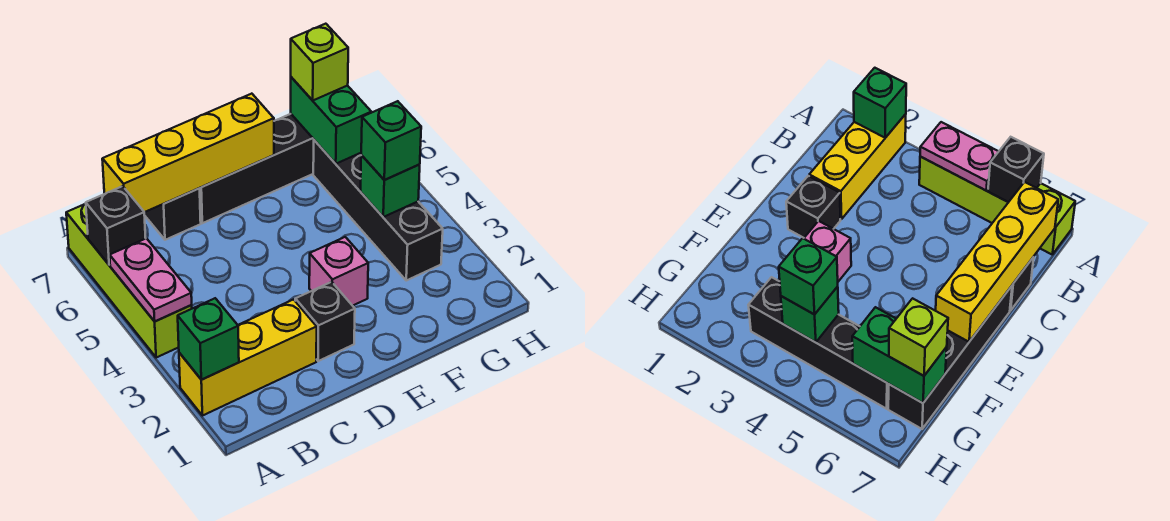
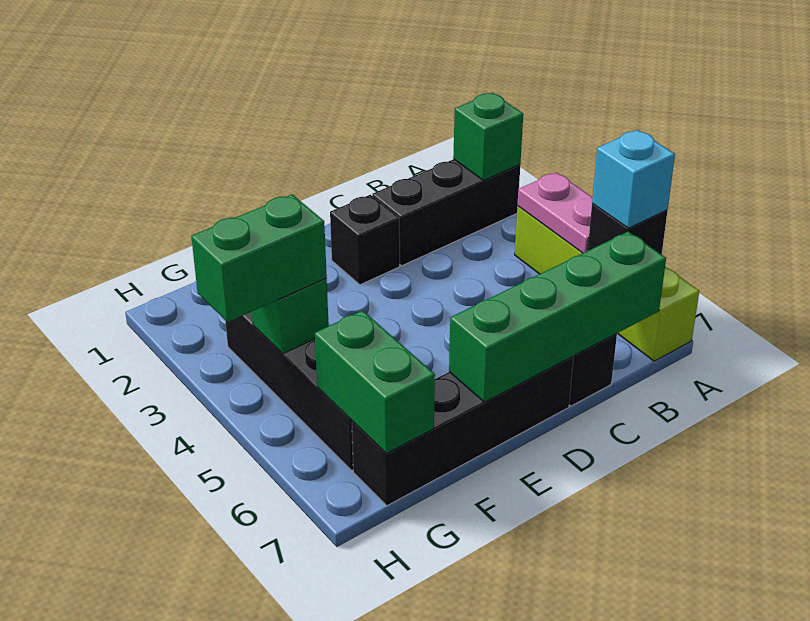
yellow 1x3 brick [179,300,317,416] -> black 1x3 brick [372,159,520,266]
none -> cyan 1x1 brick [592,130,675,228]
yellow 1x4 brick [102,94,274,212] -> green 1x4 brick [449,232,666,402]
pink 1x1 brick [309,237,368,306] -> none
green 1x1 brick [361,101,421,180] -> green 1x2 brick [191,194,327,322]
lime 1x1 brick [291,24,348,100] -> none

